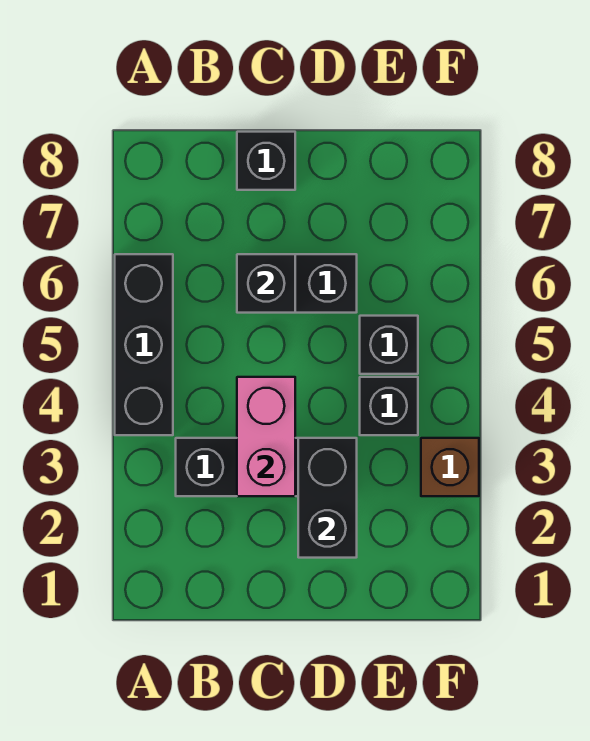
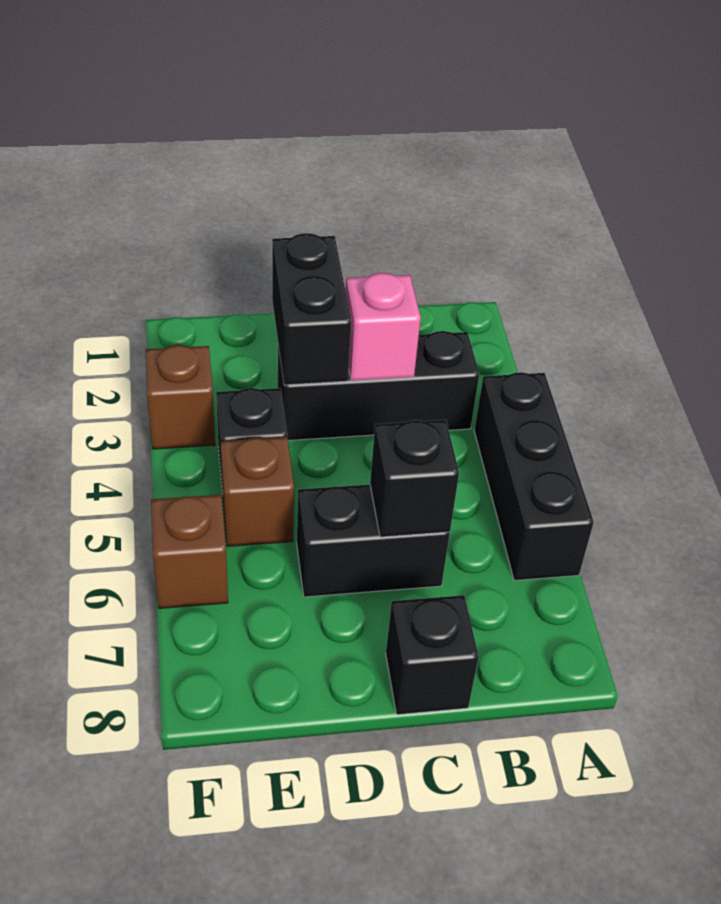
pink 1x2 brick [237,377,295,496] -> pink 1x1 brick [346,273,421,381]
black 1x1 brick [360,316,418,374] -> brown 1x1 brick [220,437,294,546]
none -> brown 1x1 brick [151,495,228,608]

